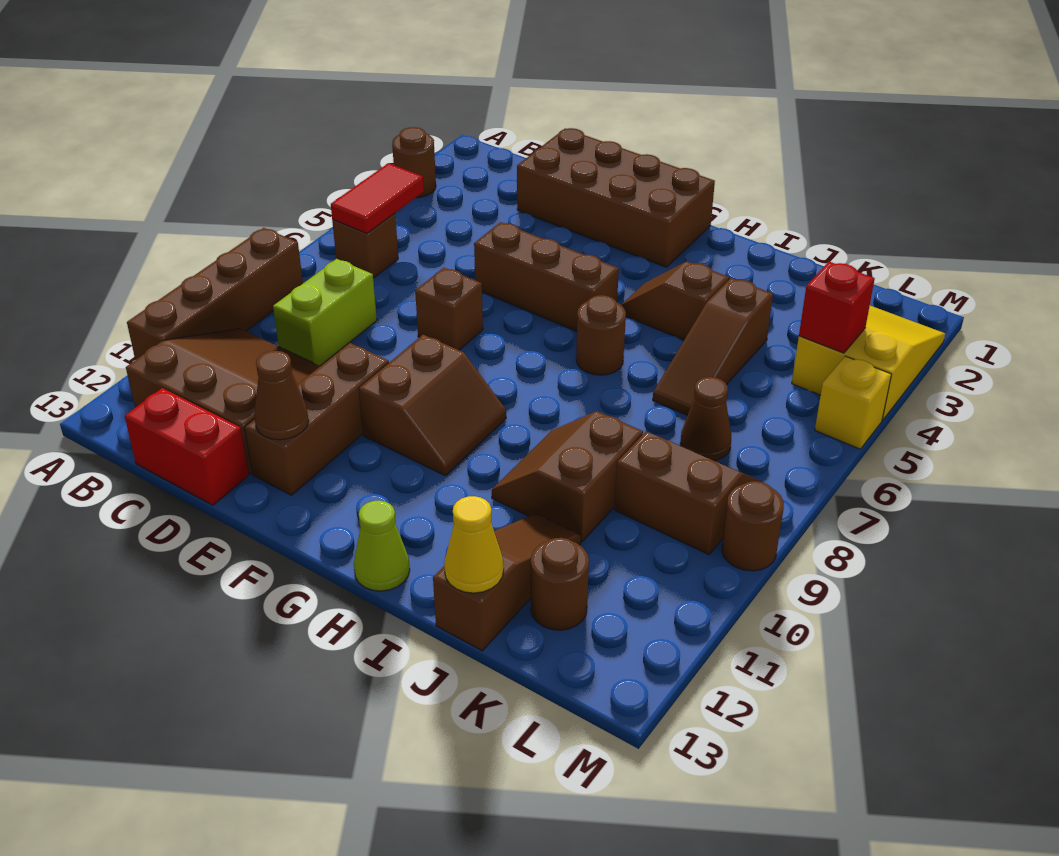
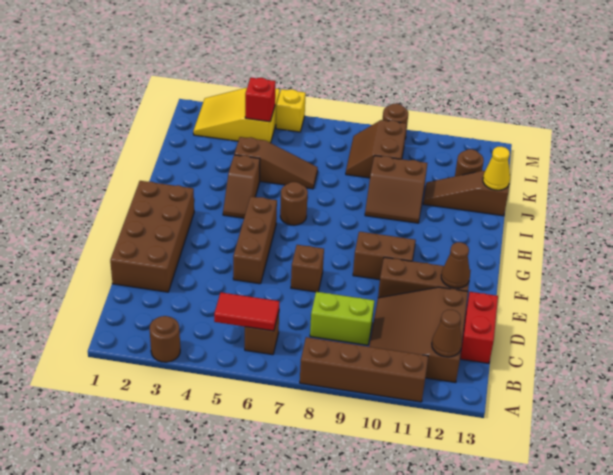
lime 1x1 cone [354,500,410,591] -> none
brown 1x1 cone [680,377,731,461] -> brown 1x1 cone moved to [432,310,462,357]

